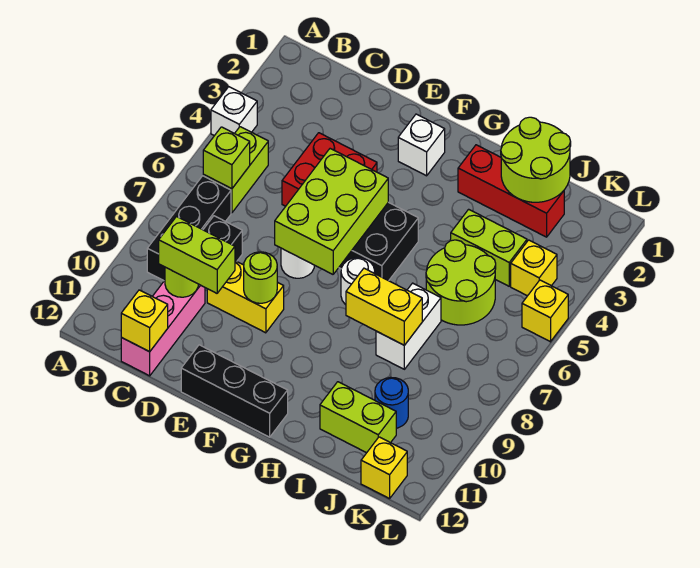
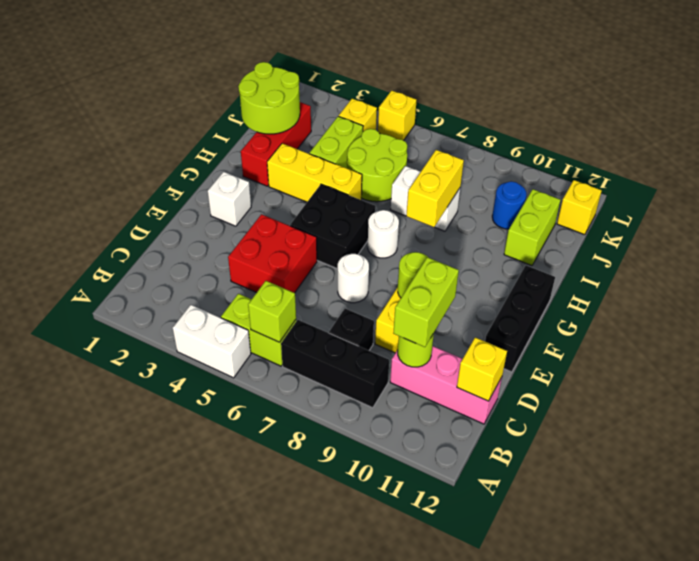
white 1x1 brick [211,87,257,136] -> white 1x2 brick [173,305,251,378]
lime 2x3 brick [275,149,388,274] -> none
none -> yellow 1x3 brick [267,143,362,202]

